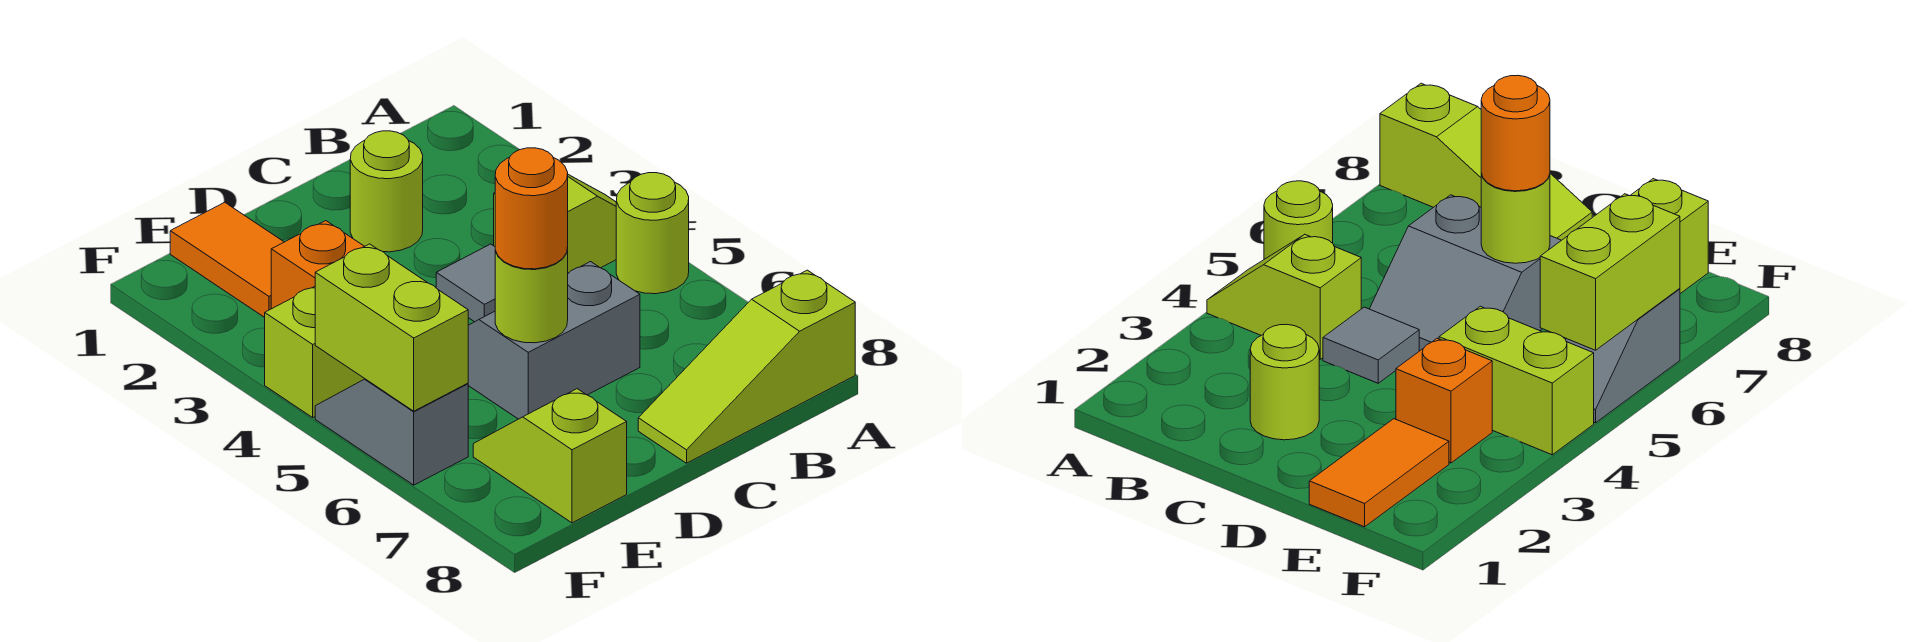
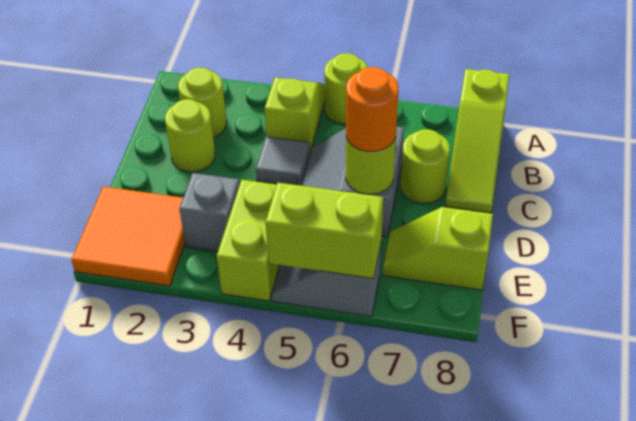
none -> lime 1x1 round brick [178,68,227,137]
none -> lime 1x1 round brick [401,129,450,203]
orange 1x2 tile [170,202,284,318] -> orange 2x2 tile [71,186,185,286]
orange 1x1 brick [271,221,364,309] -> grey 1x1 brick [179,173,240,252]

